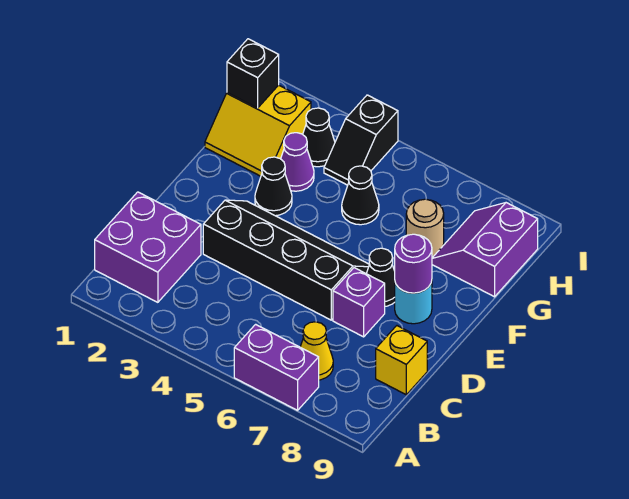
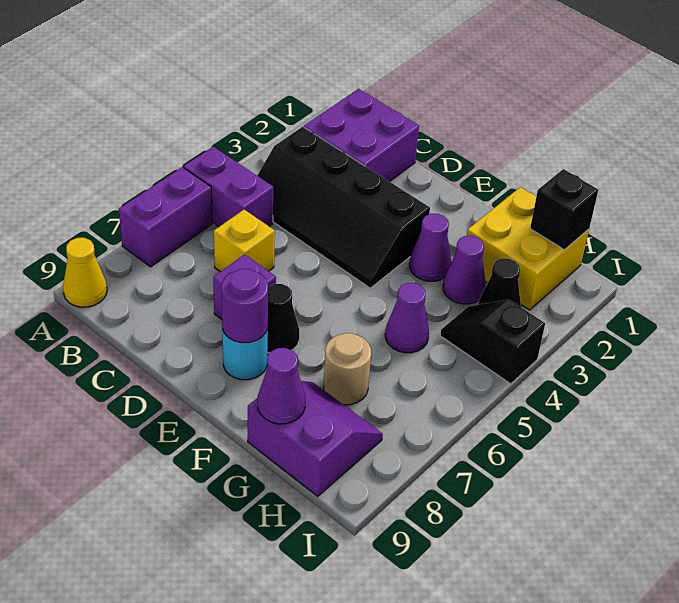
none -> purple 1x2 brick [184,147,273,227]
yellow 1x1 cone [300,322,333,380] -> yellow 1x1 cone moved to [63,238,107,307]
yellow 1x1 brick [376,326,427,395] -> yellow 1x1 brick moved to [214,210,275,272]
black 2x4 slope [203,200,369,320] -> black 2x4 slope turned to [257,127,430,288]
black 1x1 cone [255,157,292,216] -> purple 1x1 cone [409,214,451,281]
yellow 2x2 slope [205,85,311,176] -> yellow 2x2 brick [467,187,589,310]
black 1x1 cone [342,166,379,225] -> purple 1x1 cone [385,283,429,353]
none -> purple 1x1 cone [258,348,305,424]

